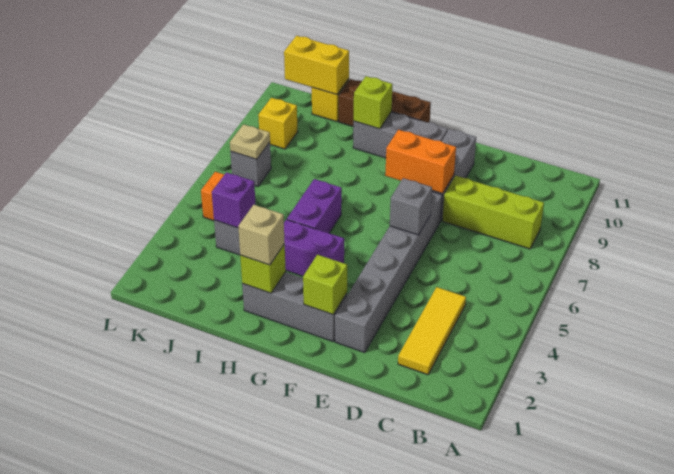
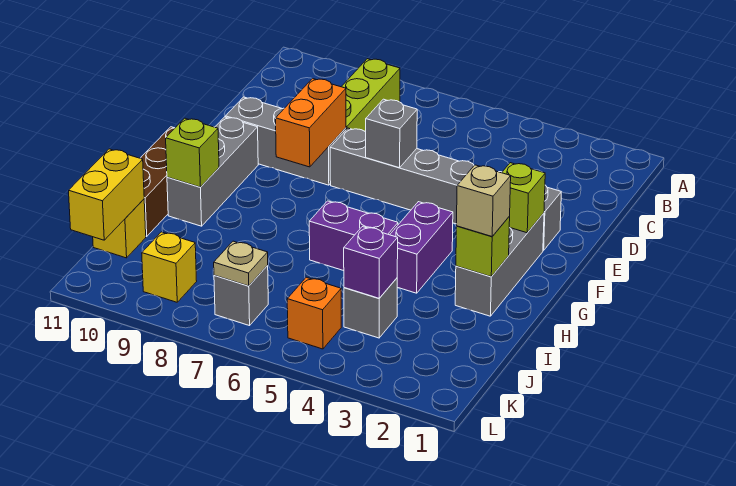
yellow 1x3 tile [398,287,466,375] -> none

